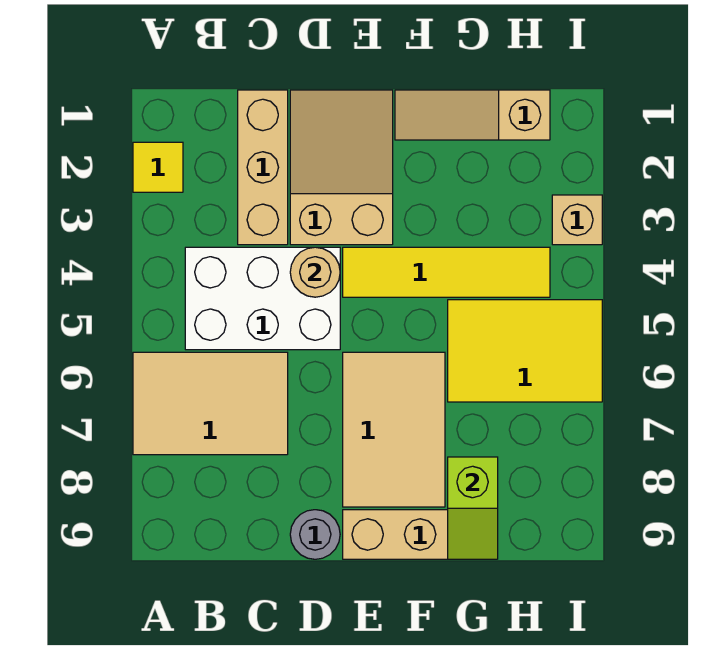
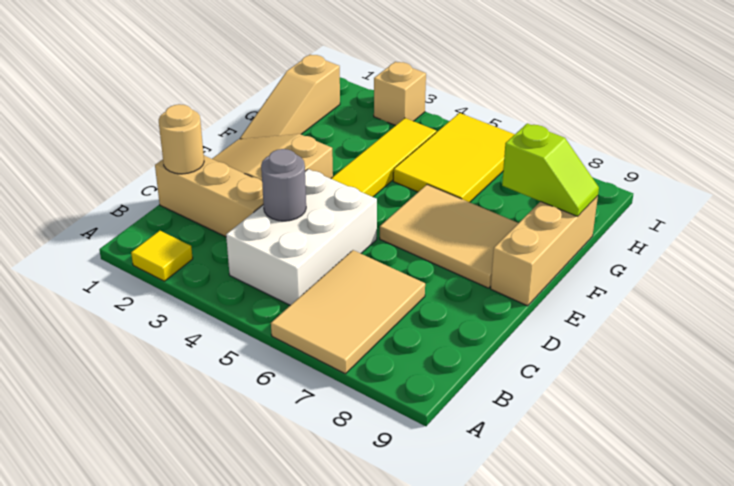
tan 1x1 round brick [290,247,340,297] -> tan 1x1 round brick moved to [159,104,204,174]
grey 1x1 round brick [290,510,340,559] -> grey 1x1 round brick moved to [261,149,306,221]

